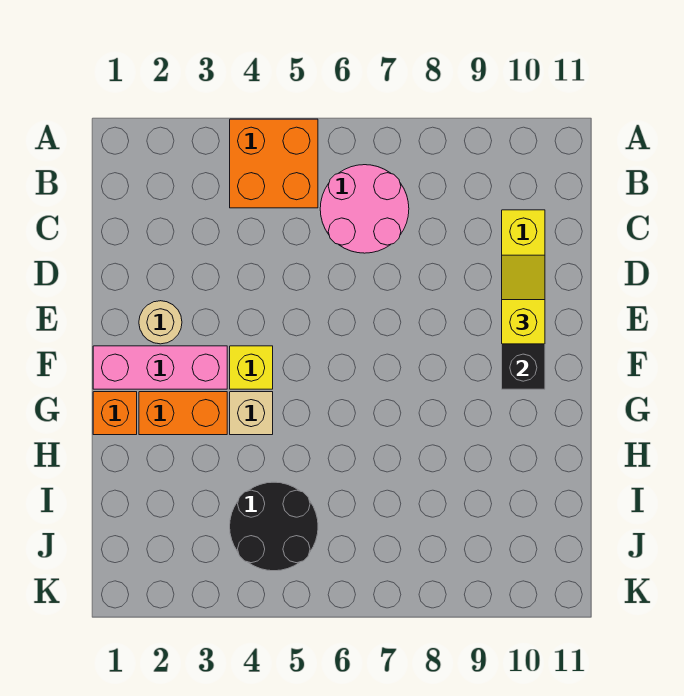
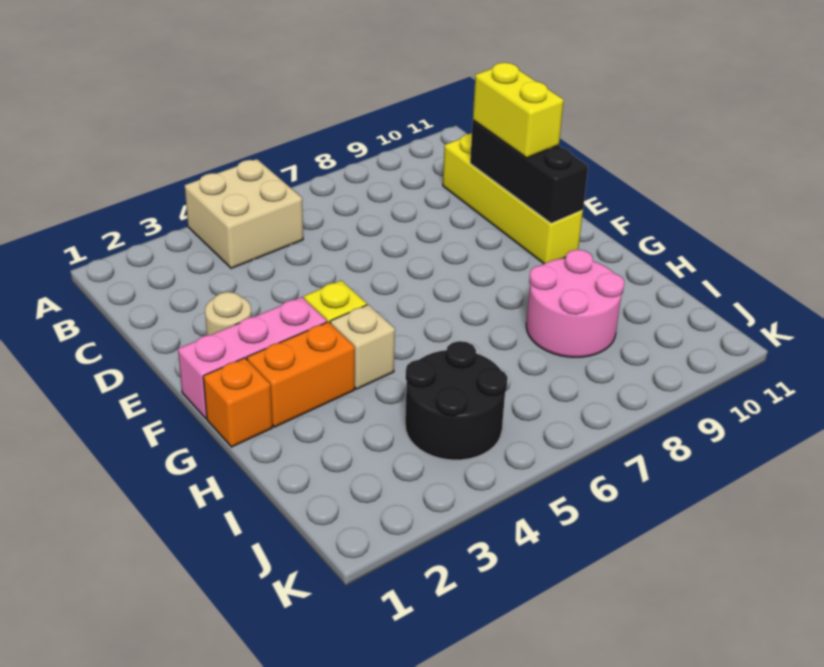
orange 2x2 brick [230,119,318,208] -> tan 2x2 brick [185,159,303,268]
pink 2x2 round brick [320,165,409,253] -> pink 2x2 round brick moved to [526,250,624,357]
yellow 1x2 slope [502,255,545,344] -> yellow 1x2 brick [473,63,564,158]

